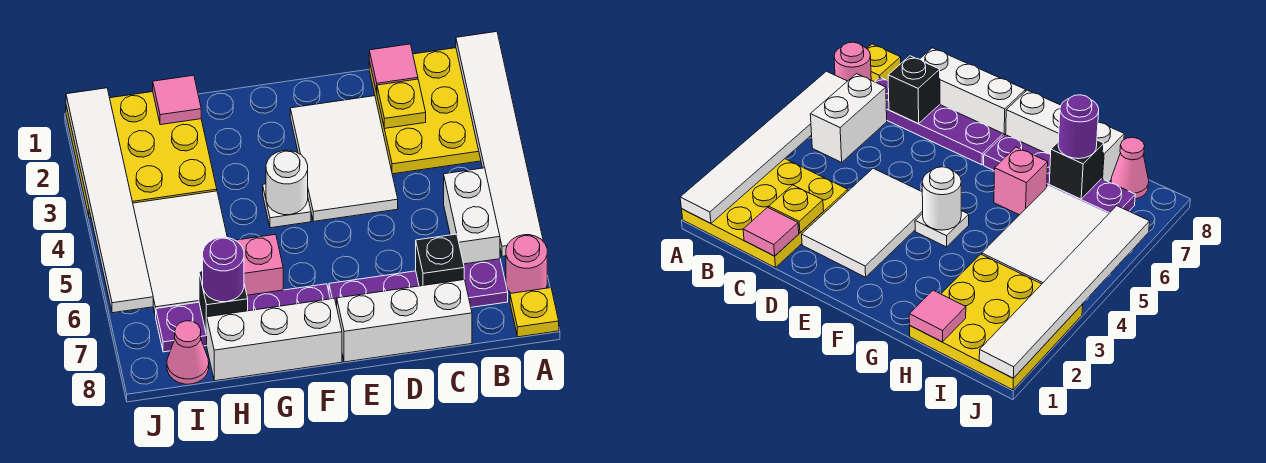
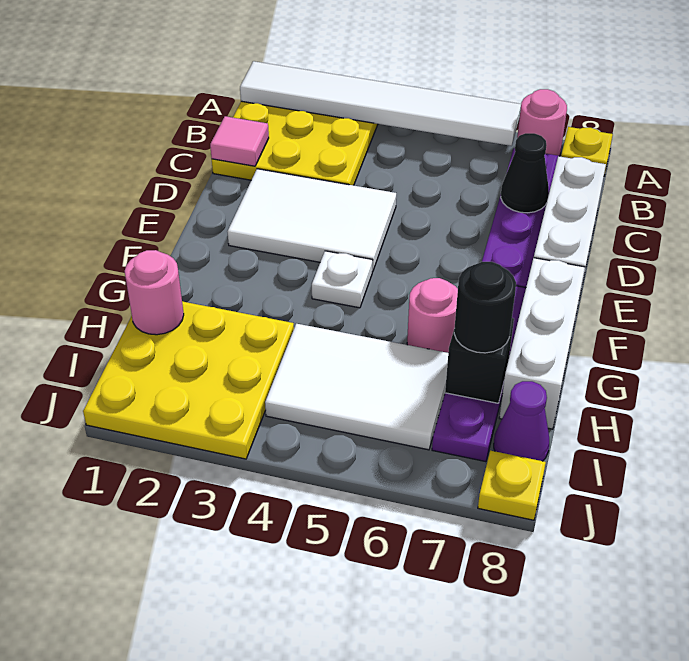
white 1x2 brick [444,168,500,264] -> none
yellow 1x1 plate [377,79,426,128] -> yellow 1x1 plate moved to [478,451,546,520]
black 1x1 brick [416,234,464,286] -> black 1x1 cone [501,133,549,213]
white 1x1 round brick [266,150,308,215] -> none
pink 1x1 brick [236,234,283,295] -> pink 1x1 round brick [407,278,458,353]
pink 1x1 tile [153,75,201,125] -> pink 1x1 round brick [125,250,184,335]
purple 1x1 round brick [203,237,244,302] -> black 1x1 round brick [454,262,516,353]
pink 1x1 cone [167,321,209,384] -> purple 1x1 cone [494,381,549,461]
white 1x6 tile [66,88,153,313] -> none

